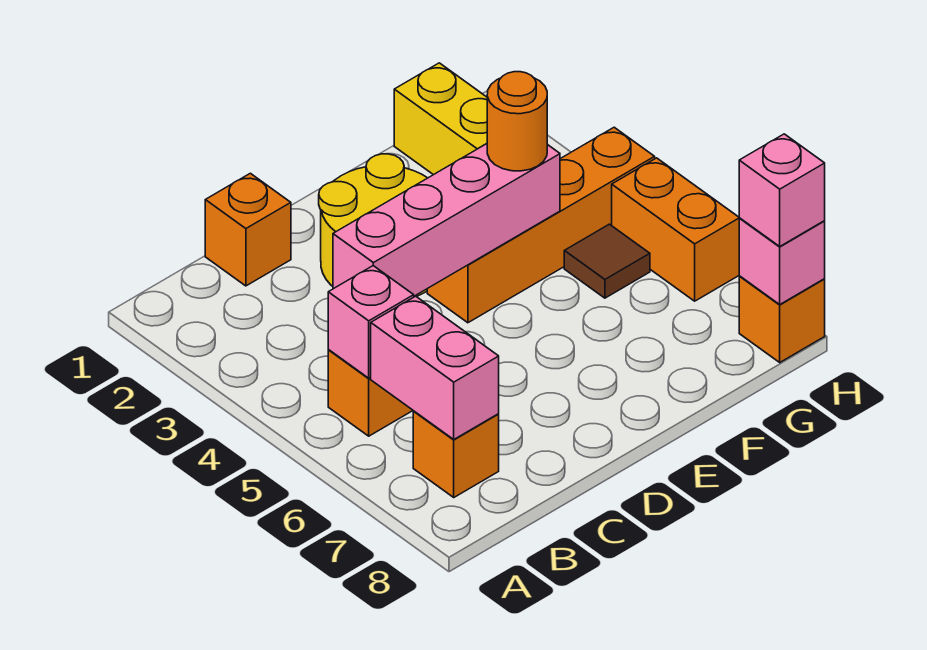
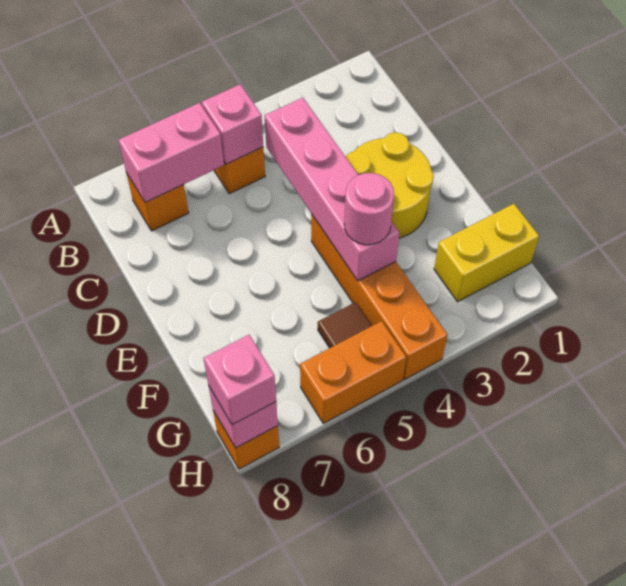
orange 1x1 brick [205,173,291,286] -> none
orange 1x1 round brick [487,72,547,171] -> pink 1x1 round brick [344,173,394,245]

